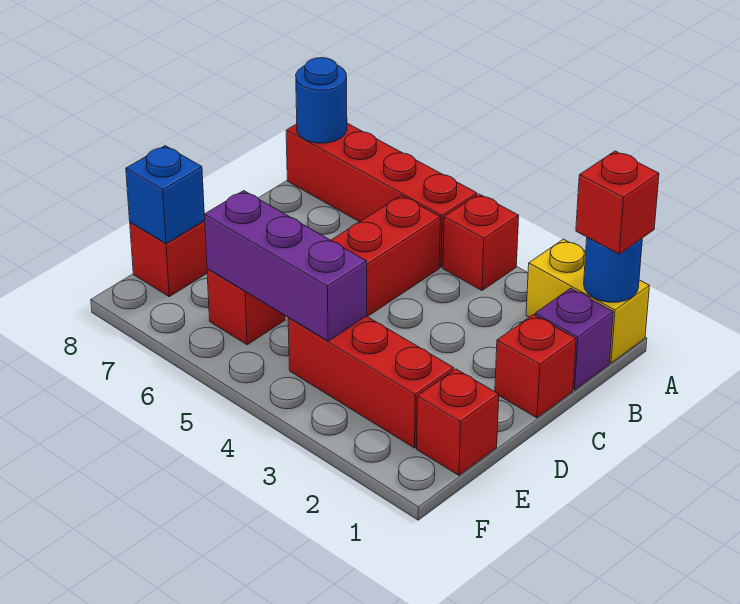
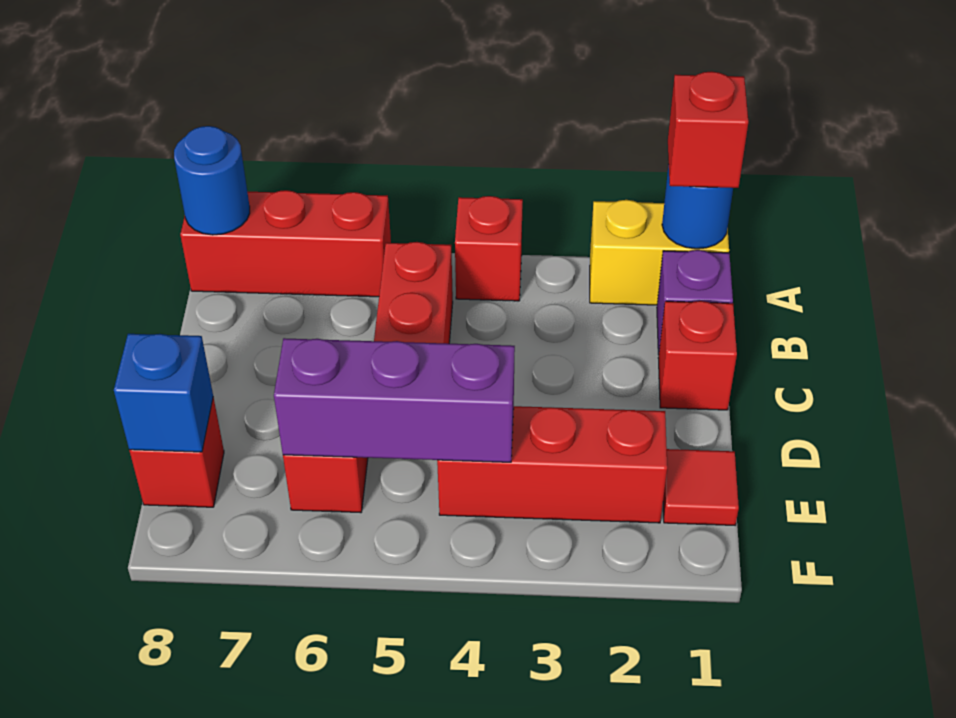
red 1x4 brick [286,123,477,267] -> red 1x3 brick [180,190,391,297]
red 1x1 brick [417,369,499,475] -> red 1x1 tile [663,449,739,525]

